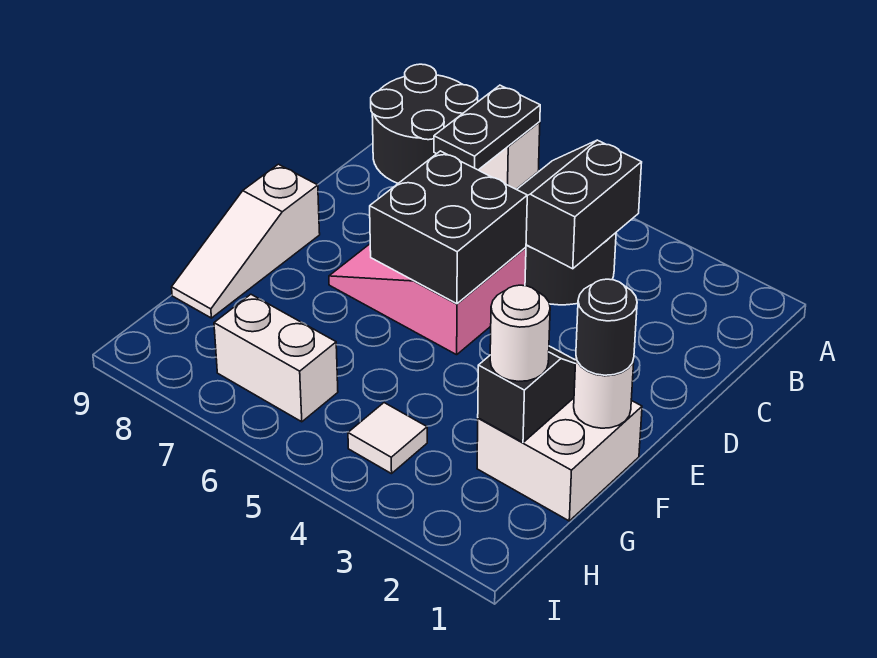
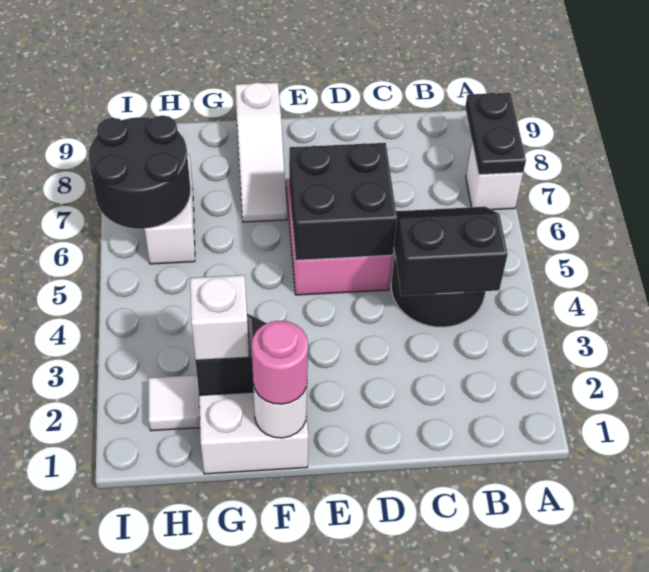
black 1x2 plate [434,85,540,170] -> black 1x2 plate turned to [465,93,526,175]
black 2x2 round brick [371,64,478,183] -> black 2x2 round brick moved to [89,116,191,229]
white 1x3 slope [172,164,320,318] -> white 1x3 slope turned to [235,82,287,222]
black 1x1 round brick [576,279,637,375] -> pink 1x1 round brick [252,321,308,404]
white 1x1 round brick [490,285,550,381] -> white 1x1 brick [190,275,249,361]
white 1x1 tile [348,403,427,474] -> white 1x1 tile moved to [148,375,200,431]

